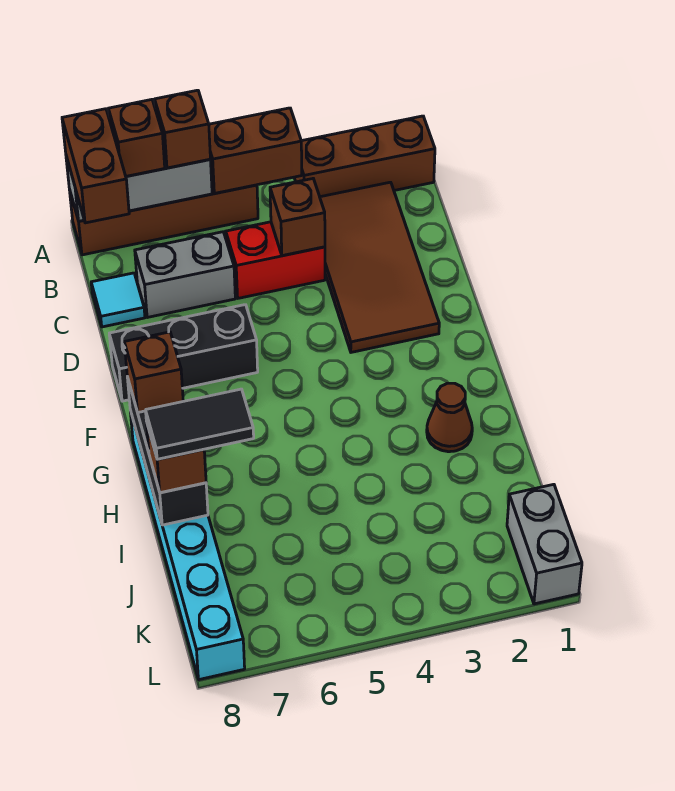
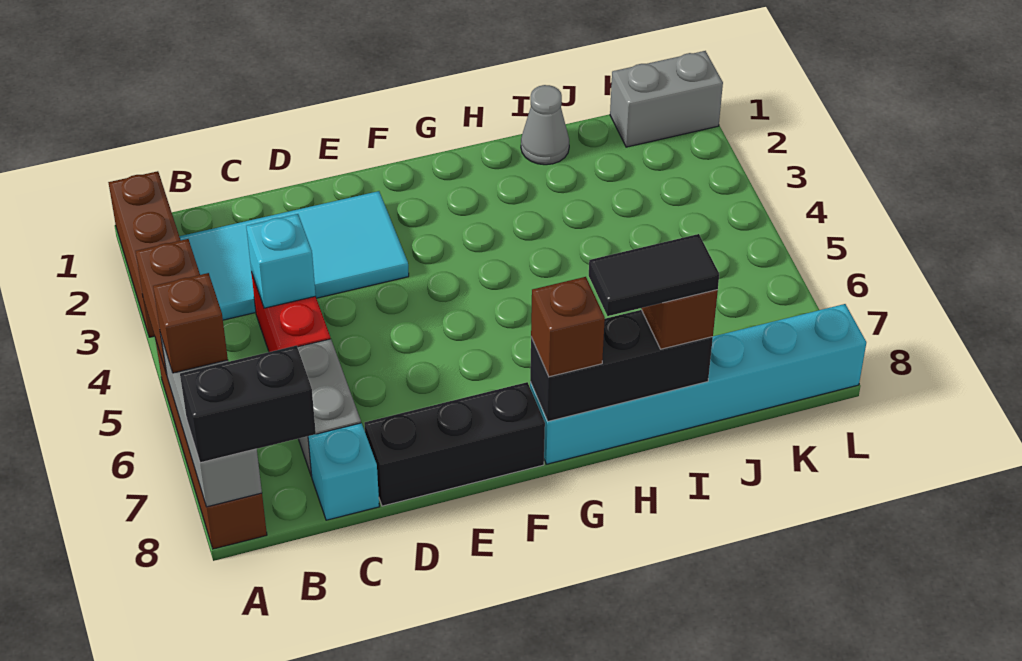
brown 1x1 brick [108,100,165,176] -> none
brown 1x2 brick [62,109,129,223] -> black 1x2 brick [180,346,316,463]
brown 2x4 tile [320,182,439,352] -> cyan 2x4 tile [179,191,409,320]
brown 1x1 brick [270,179,325,256] -> cyan 1x1 brick [246,214,316,308]
cyan 1x1 tile [91,273,145,327] -> cyan 1x1 brick [308,423,379,520]
black 1x3 brick [109,305,258,401] -> black 1x3 brick turned to [364,382,545,506]
brown 1x1 cone [427,383,472,452] -> none
none -> grey 1x1 cone [521,85,569,165]
black 1x2 tile [146,389,254,459] -> black 1x2 tile turned to [589,234,719,316]

